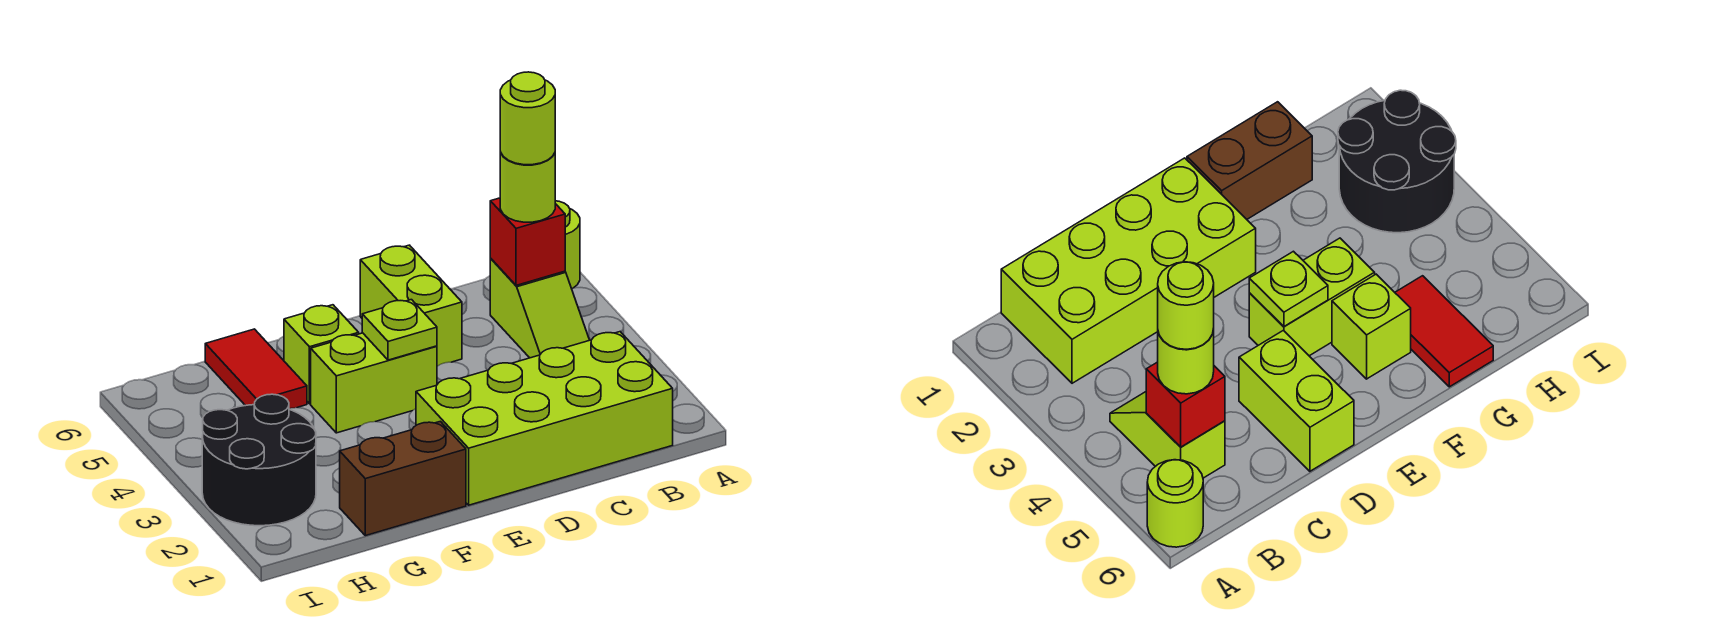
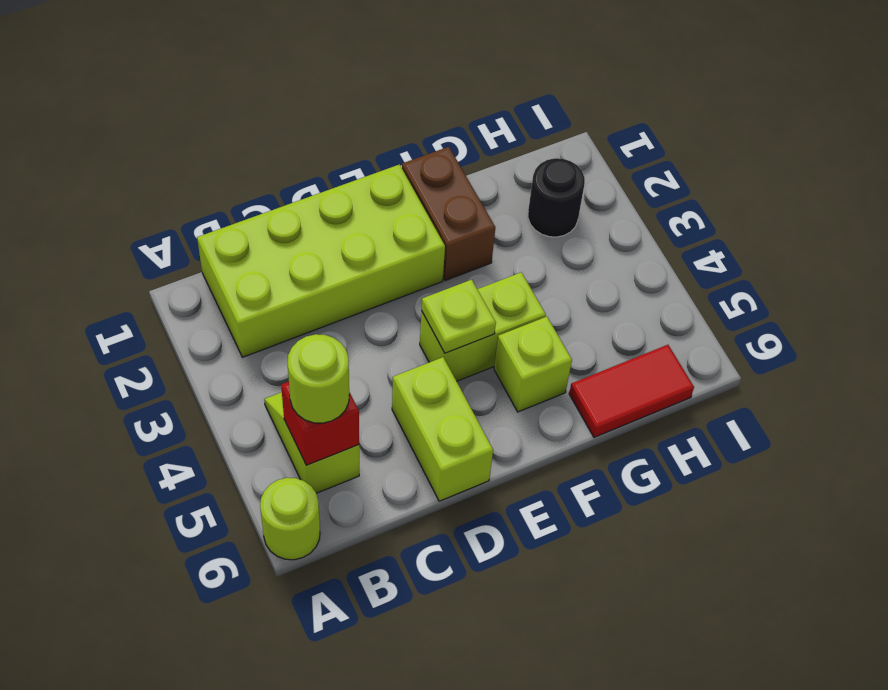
lime 1x1 round brick [500,72,555,165] -> none
brown 1x2 brick [340,421,466,536] -> brown 1x2 brick turned to [402,147,495,281]
red 1x2 tile [205,329,307,409] -> red 1x2 tile turned to [569,345,694,437]
black 2x2 round brick [202,394,316,526] -> black 1x1 round brick [528,158,585,237]

